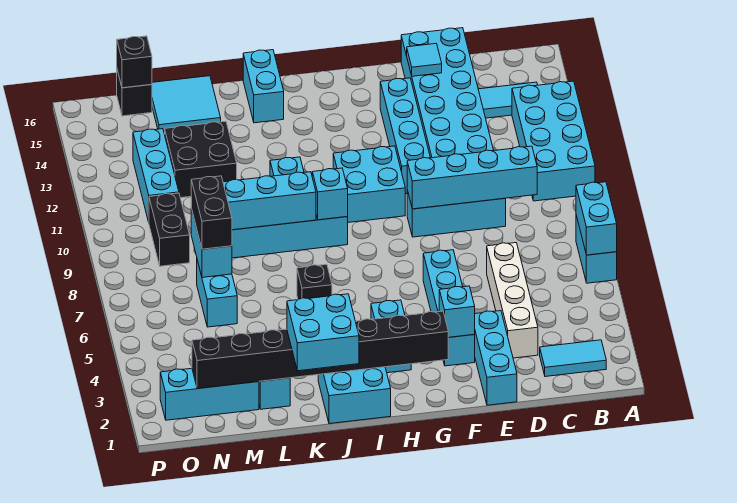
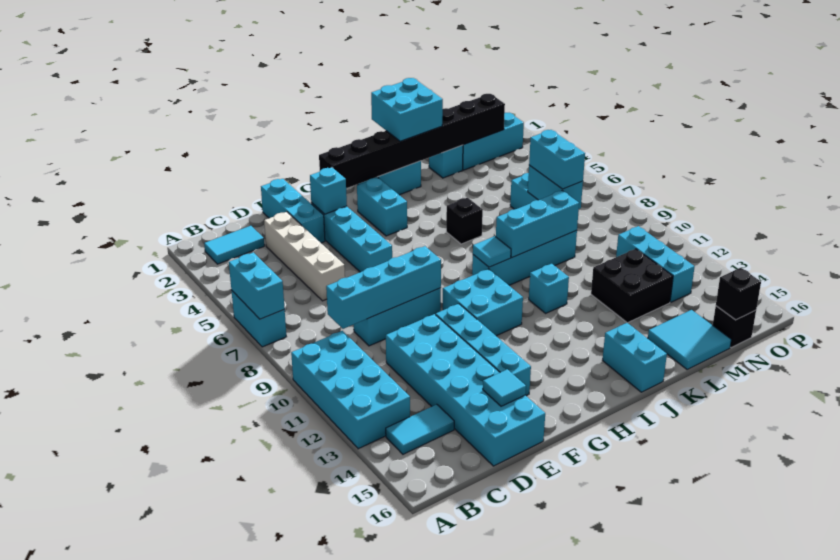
cyan 1x1 brick [312,168,348,220] -> cyan 1x1 tile [473,236,511,267]
black 1x2 brick [191,176,232,249] -> cyan 1x2 brick [529,130,585,189]
black 1x2 brick [149,193,190,266] -> none

